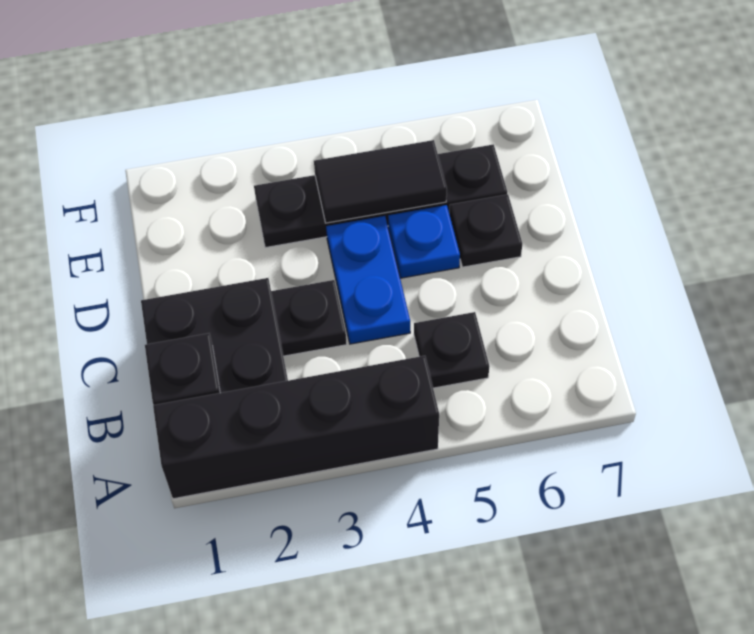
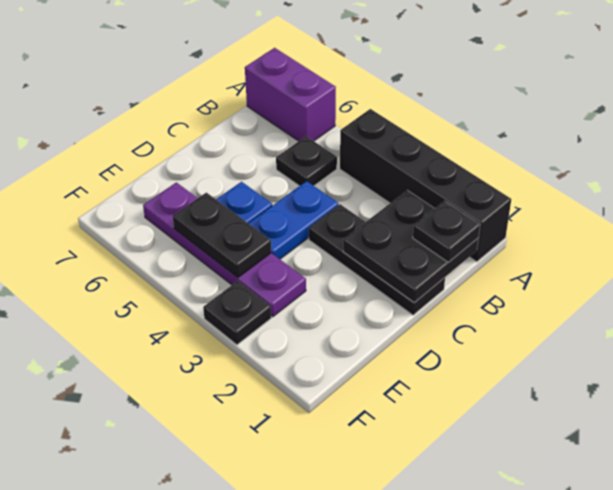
none -> purple 1x2 brick [245,48,336,141]
black 1x1 plate [449,194,522,267] -> black 1x1 plate moved to [203,281,271,345]
black 1x4 plate [254,144,507,248] -> purple 1x4 plate [143,182,306,317]
black 1x2 tile [314,140,447,223] -> black 1x2 plate [173,193,271,278]

